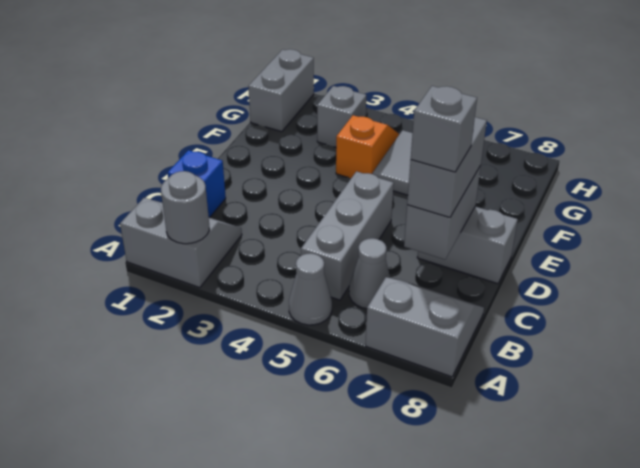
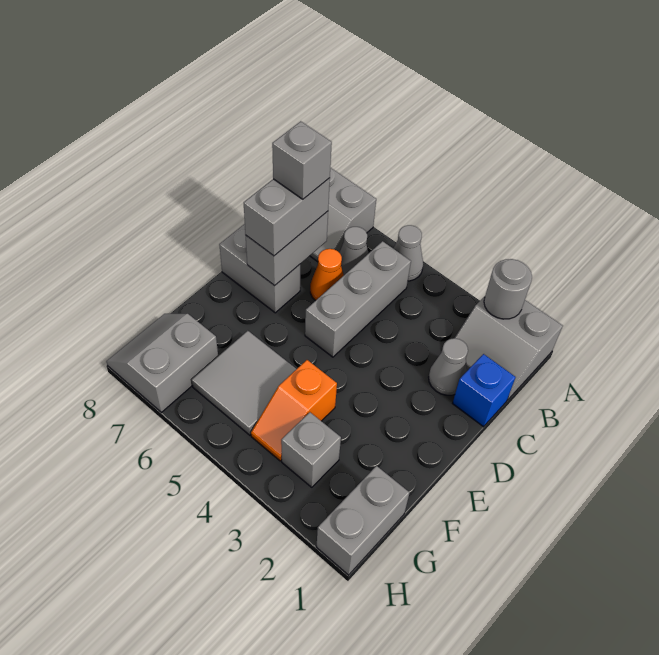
none -> grey 1x1 cone [429,338,468,395]
none -> orange 1x1 cone [310,249,344,301]
none -> grey 2x2 slope [106,314,218,412]

